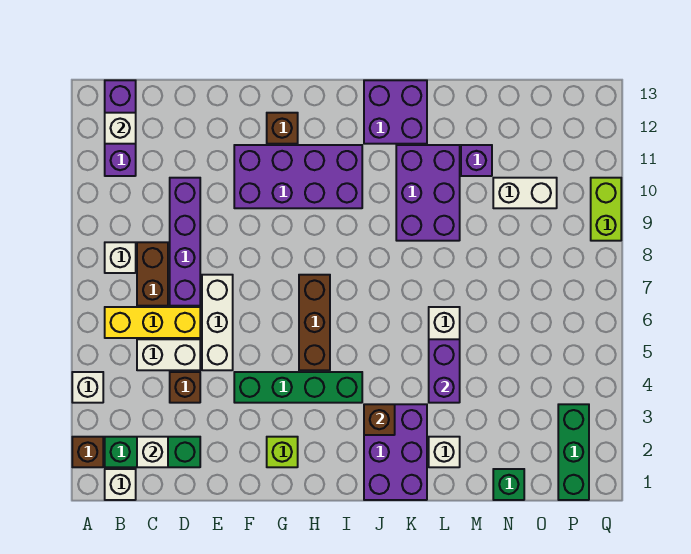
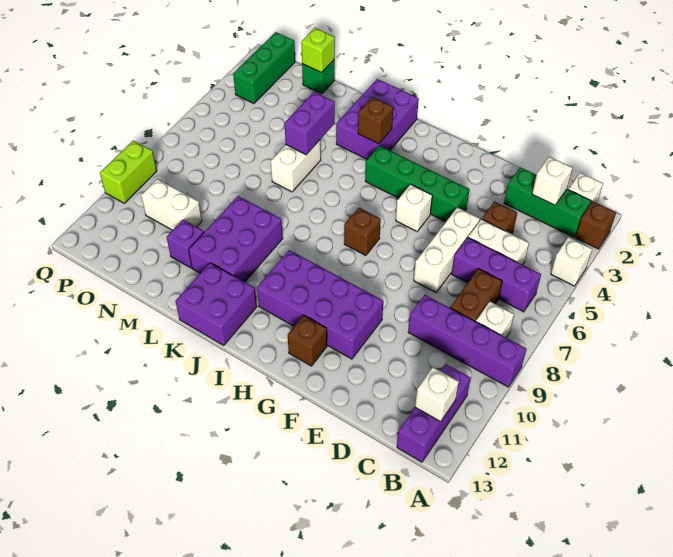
yellow 1x3 brick [105,307,200,338] -> purple 1x3 brick [452,237,541,312]
purple 1x4 brick [170,178,200,306] -> purple 1x4 brick turned to [408,295,526,387]
lime 1x1 brick [267,437,298,467] -> lime 1x1 brick moved to [301,28,335,73]
brown 1x3 brick [299,275,330,370] -> brown 1x1 brick [344,208,381,256]
white 1x1 brick [429,437,460,467] -> white 1x1 brick moved to [396,184,432,231]

